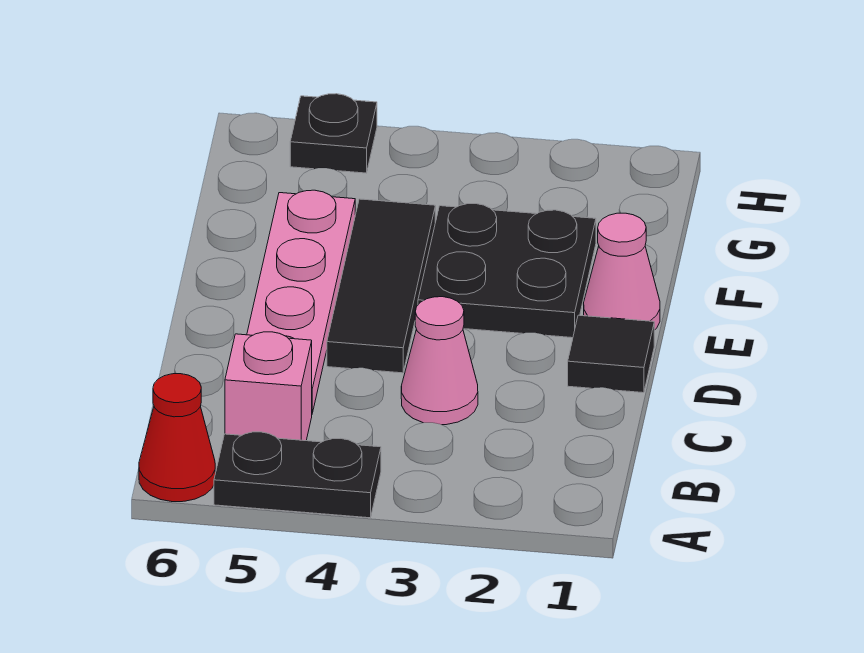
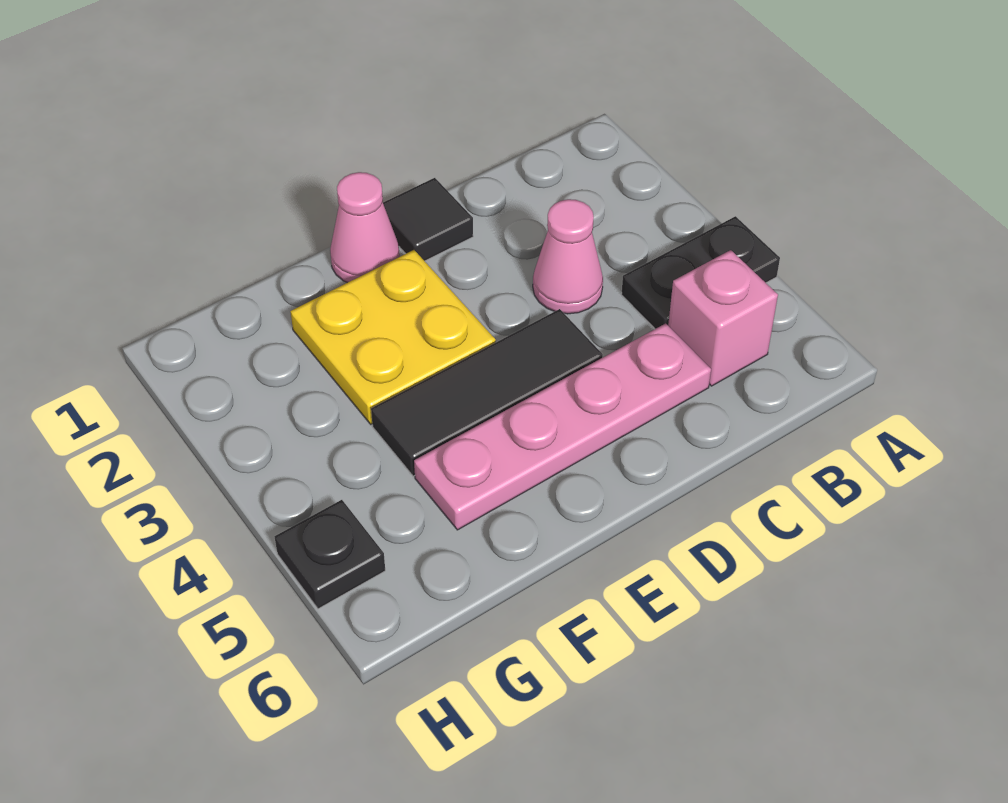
black 1x2 plate [214,432,381,518] -> black 1x2 plate turned to [621,216,780,329]
red 1x1 cone [139,374,215,502] -> none
black 2x2 plate [418,204,596,338] -> yellow 2x2 plate [290,250,496,424]

